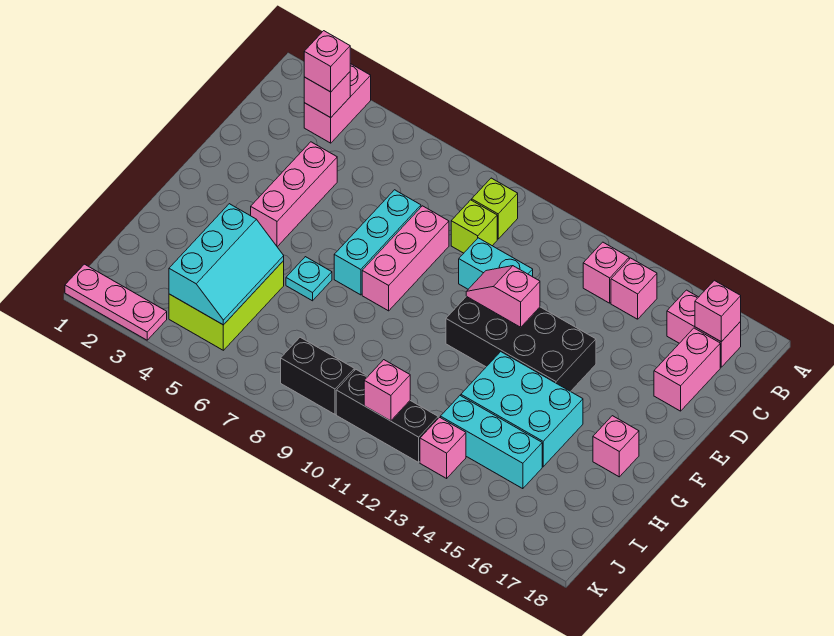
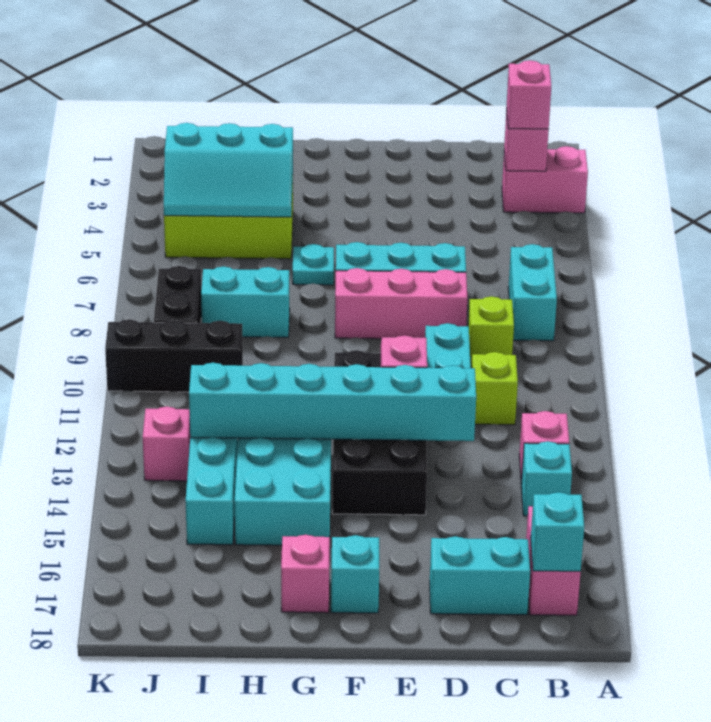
none -> cyan 1x2 brick [508,244,557,341]
lime 1x1 brick [472,178,518,239] -> lime 1x1 brick moved to [472,352,518,425]
pink 1x1 brick [611,258,657,319] -> cyan 1x1 brick [521,441,572,516]
pink 1x1 brick [695,280,741,342] -> cyan 1x1 brick [531,492,584,571]
pink 1x2 brick [654,328,720,411] -> cyan 1x2 brick [430,536,530,615]
pink 1x3 brick [251,142,337,247] -> none
none -> cyan 1x6 brick [189,363,476,441]
none -> cyan 1x1 brick [331,535,379,613]
none -> cyan 1x2 brick [201,266,290,337]
black 1x3 brick [336,370,438,462] -> black 1x3 brick turned to [105,320,243,392]
pink 1x1 brick [364,360,410,421] -> none
pink 1x3 plate [65,264,167,340] -> none

